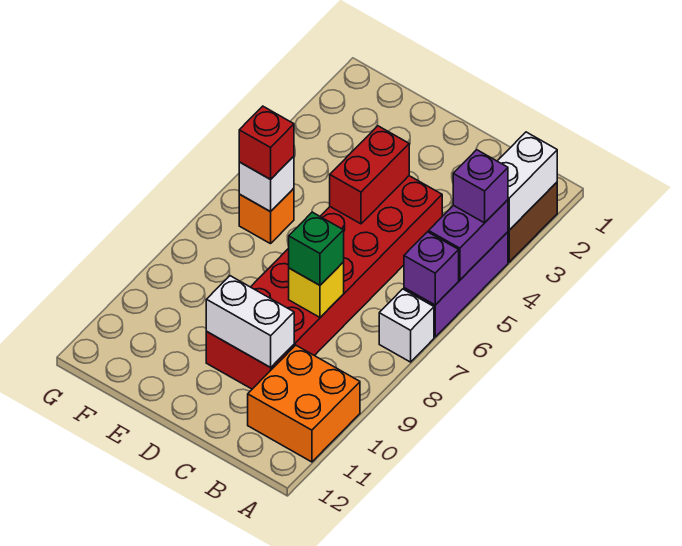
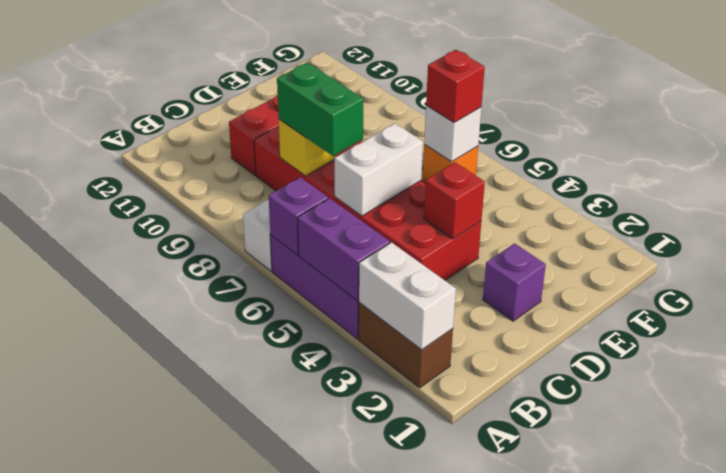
purple 1x1 brick [453,150,508,223] -> purple 1x1 brick moved to [483,243,546,321]
orange 2x2 brick [248,345,360,462] -> none
green 1x1 brick [289,212,344,285] -> green 1x2 brick [277,63,363,156]
white 1x2 brick [206,276,294,368] -> white 1x2 brick moved to [334,124,423,216]
red 1x2 brick [330,126,409,224] -> red 1x1 brick [424,162,485,239]

